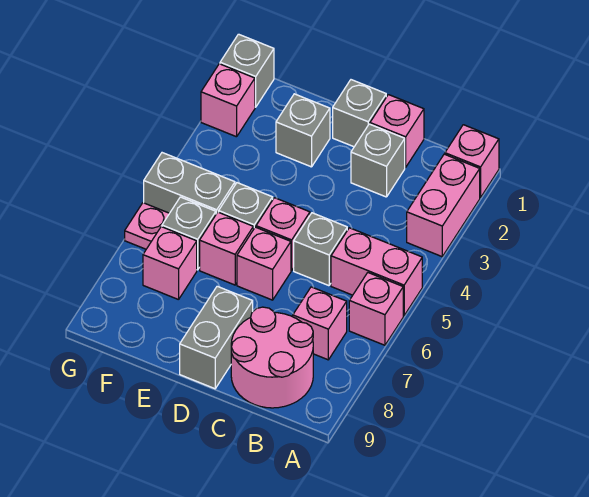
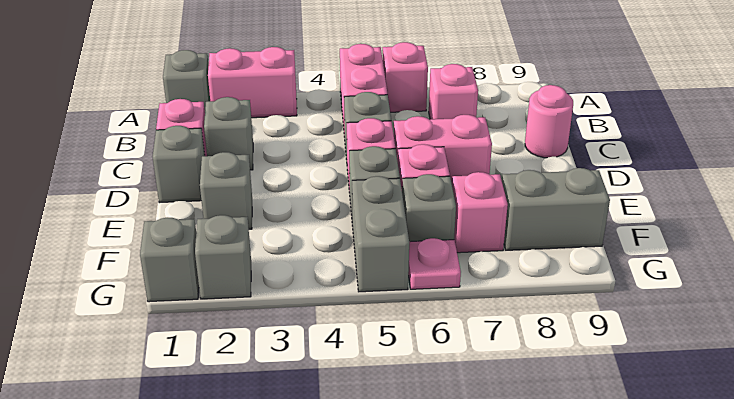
pink 1x1 brick [445,125,499,198] -> grey 1x1 brick [163,50,210,110]
pink 2x2 round brick [231,307,313,408] -> pink 1x1 round brick [525,85,573,158]
pink 1x1 brick [237,227,291,300] -> pink 1x2 brick [394,115,492,183]
grey 1x2 brick [180,286,253,389] -> grey 1x2 brick moved to [502,168,610,250]
pink 1x1 brick [201,64,255,137] -> grey 1x1 brick [195,215,251,299]

